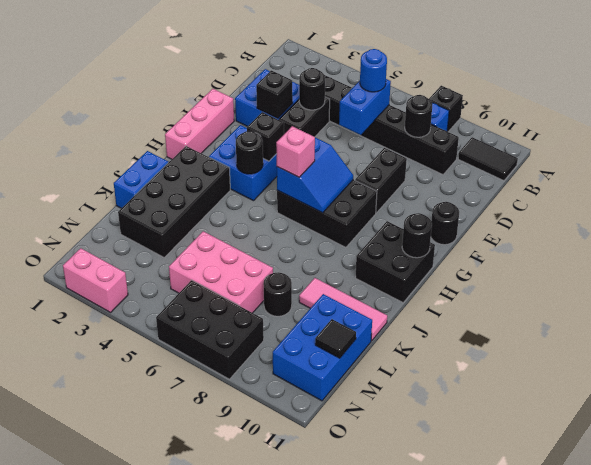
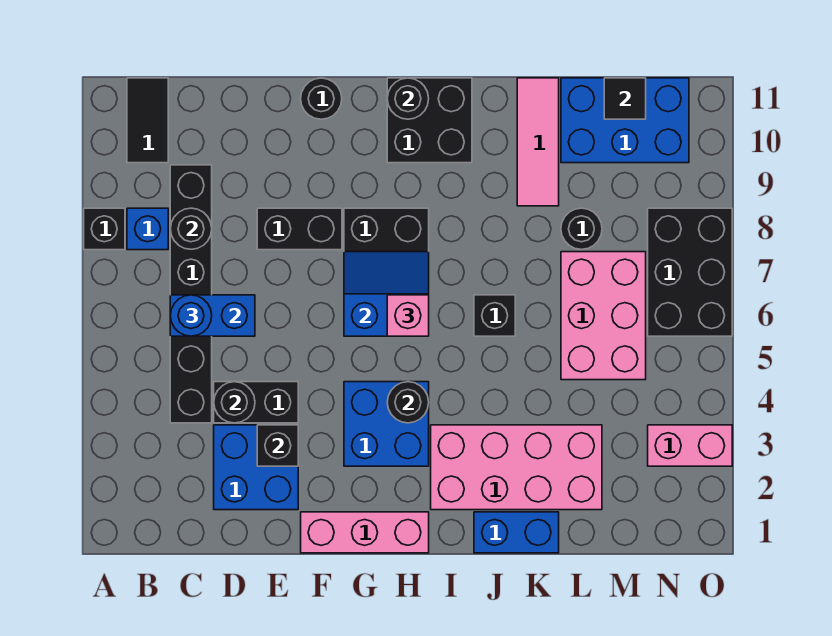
black 1x1 brick [247,112,284,161] -> black 1x1 brick moved to [474,295,515,336]
black 2x4 brick [118,146,230,257] -> pink 2x4 brick [431,425,602,510]
pink 1x2 brick [63,248,128,312] -> pink 1x2 brick turned to [648,425,732,466]

